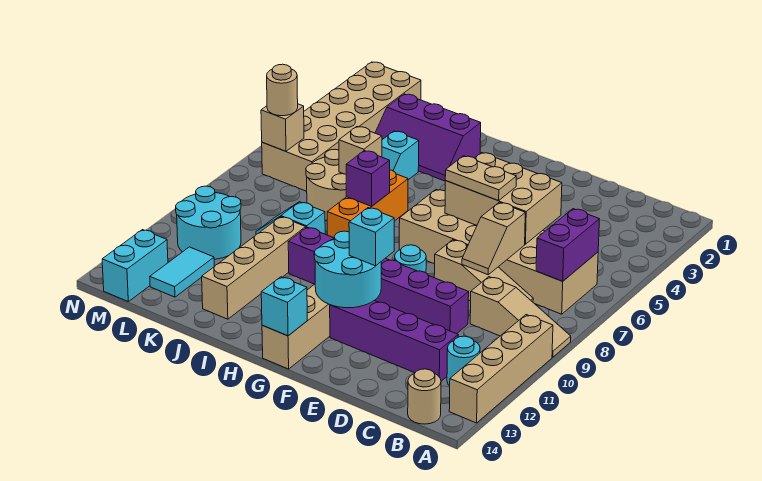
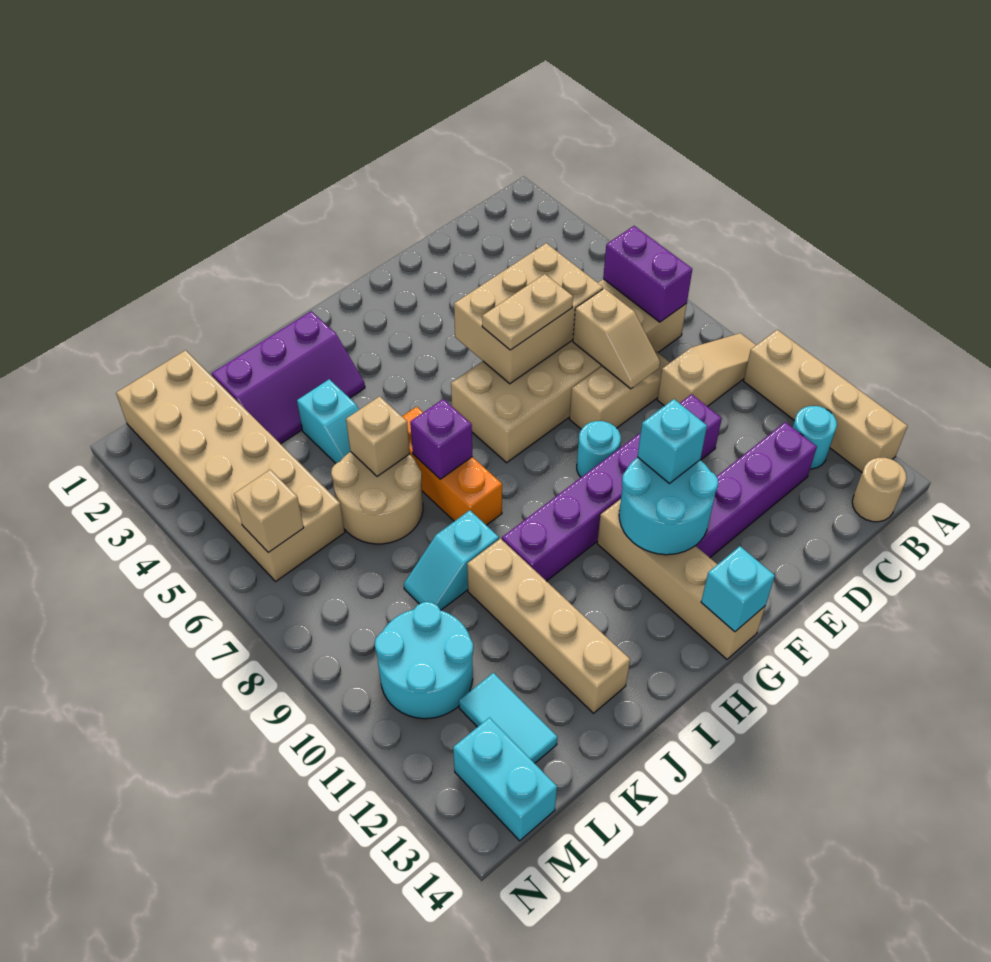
tan 1x1 round brick [267,64,298,116] -> none

